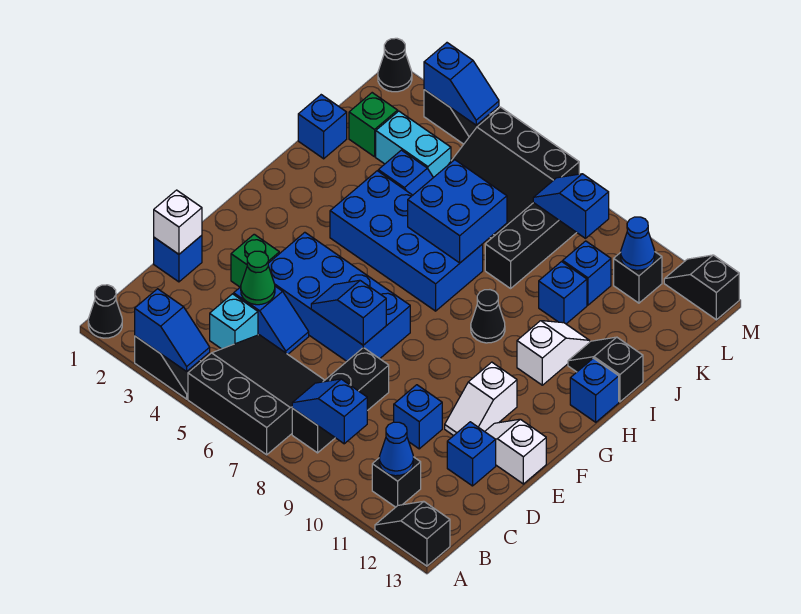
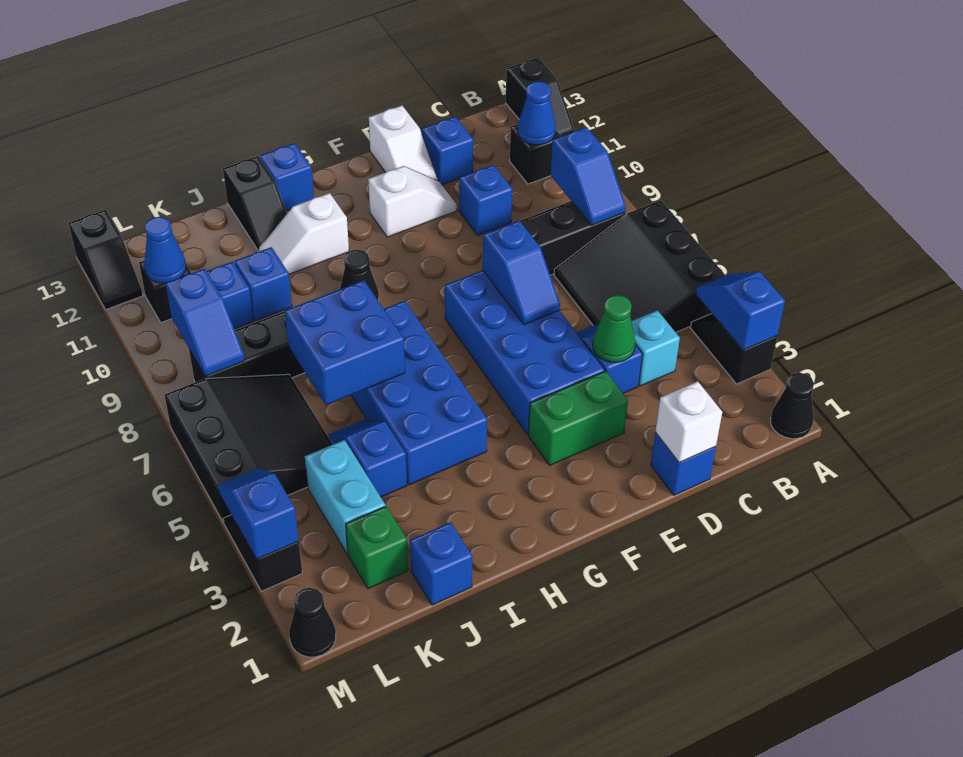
green 1x1 brick [231,234,279,287] -> green 1x2 brick [528,371,628,466]

